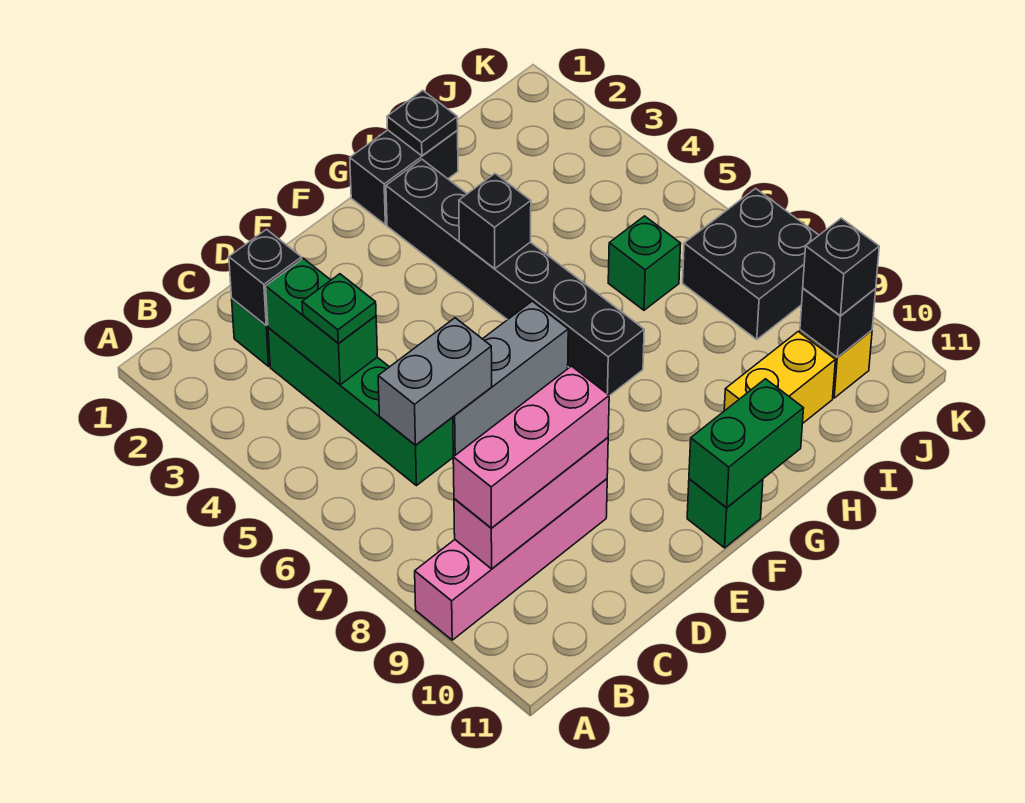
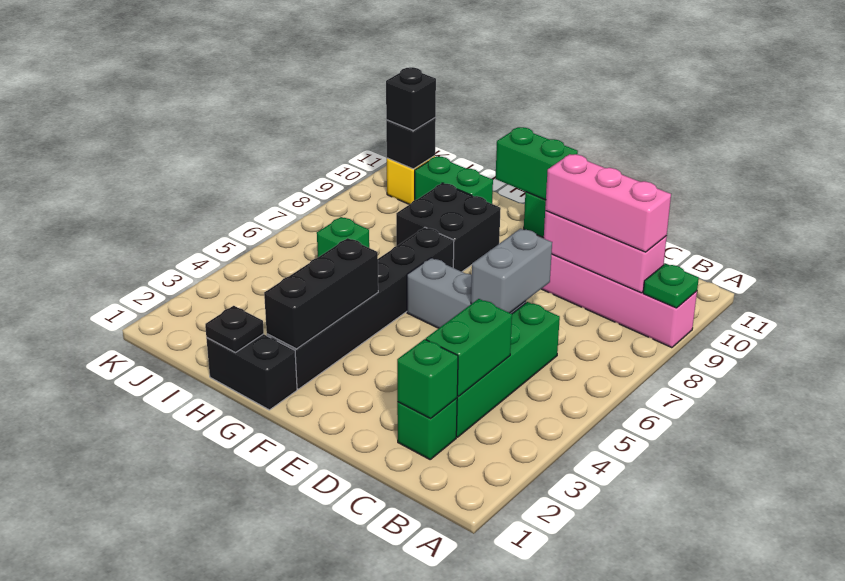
black 1x1 brick [229,230,302,326] -> green 1x1 brick [397,339,458,418]
green 1x1 plate [302,274,376,343] -> green 1x1 plate moved to [643,264,699,308]
grey 1x2 brick [378,318,492,445] -> grey 1x2 brick turned to [471,229,552,313]
black 1x1 brick [459,174,531,269] -> black 1x3 brick [264,238,378,349]
yellow 1x2 brick [724,332,835,423] -> green 1x2 brick [415,156,493,204]
black 2x2 brick [683,189,819,339] -> black 2x2 brick moved to [396,183,501,272]

